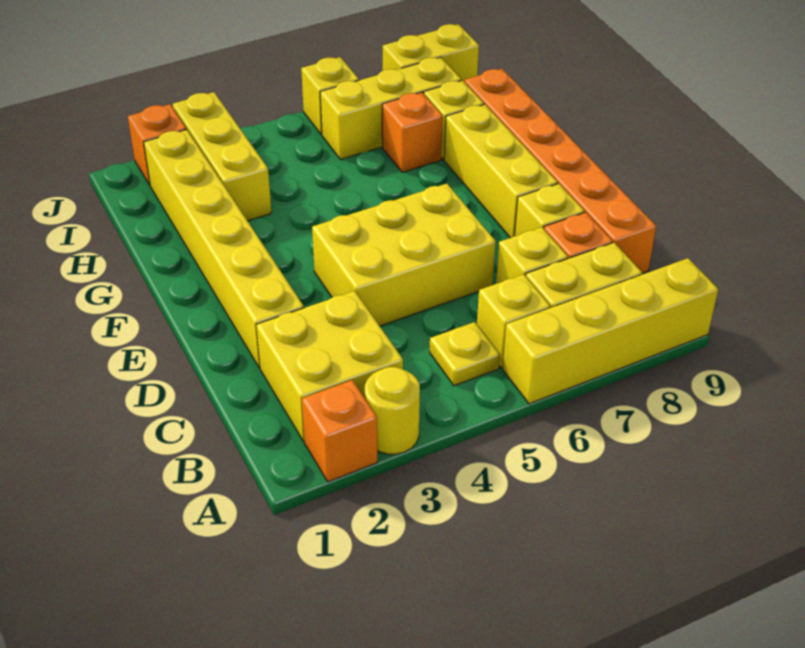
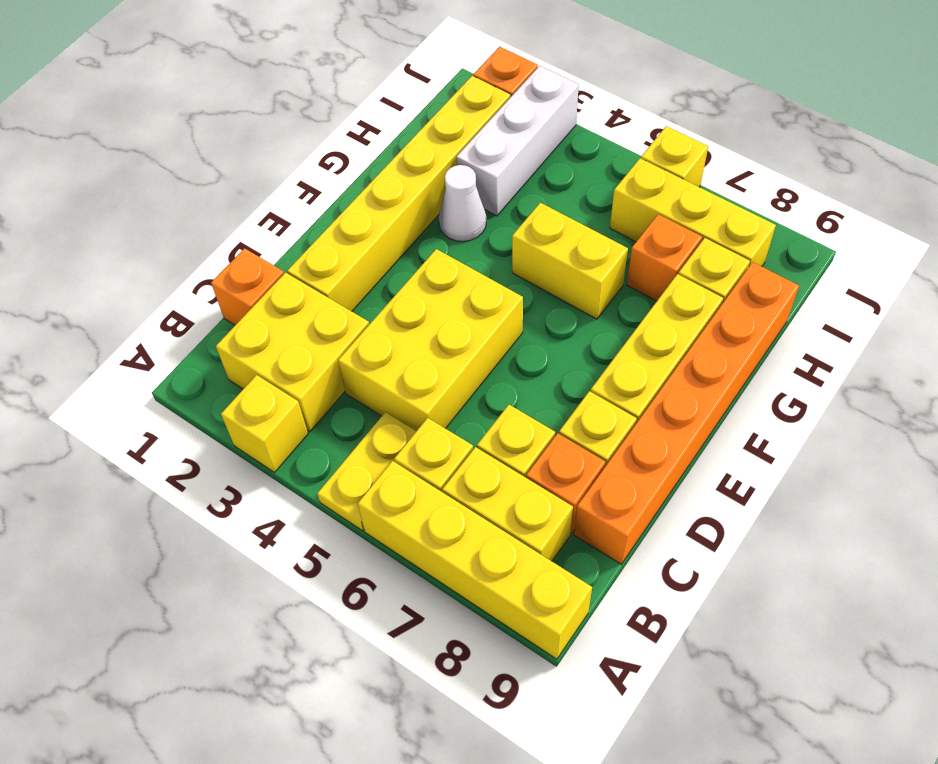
orange 1x1 brick [302,380,378,482] -> orange 1x1 brick moved to [211,248,284,325]
yellow 1x1 round brick [365,367,420,454] -> yellow 1x1 brick [221,375,308,472]
yellow 1x1 plate [430,322,500,386] -> yellow 1x2 plate [317,412,416,531]
yellow 2x3 brick [312,183,496,326] -> yellow 2x3 brick turned to [338,249,523,431]
none -> white 1x1 cone [439,165,486,242]
yellow 1x3 brick [173,92,272,221] -> white 1x3 brick [456,66,579,216]
yellow 1x2 brick [383,24,479,81] -> yellow 1x2 brick moved to [512,203,628,319]

